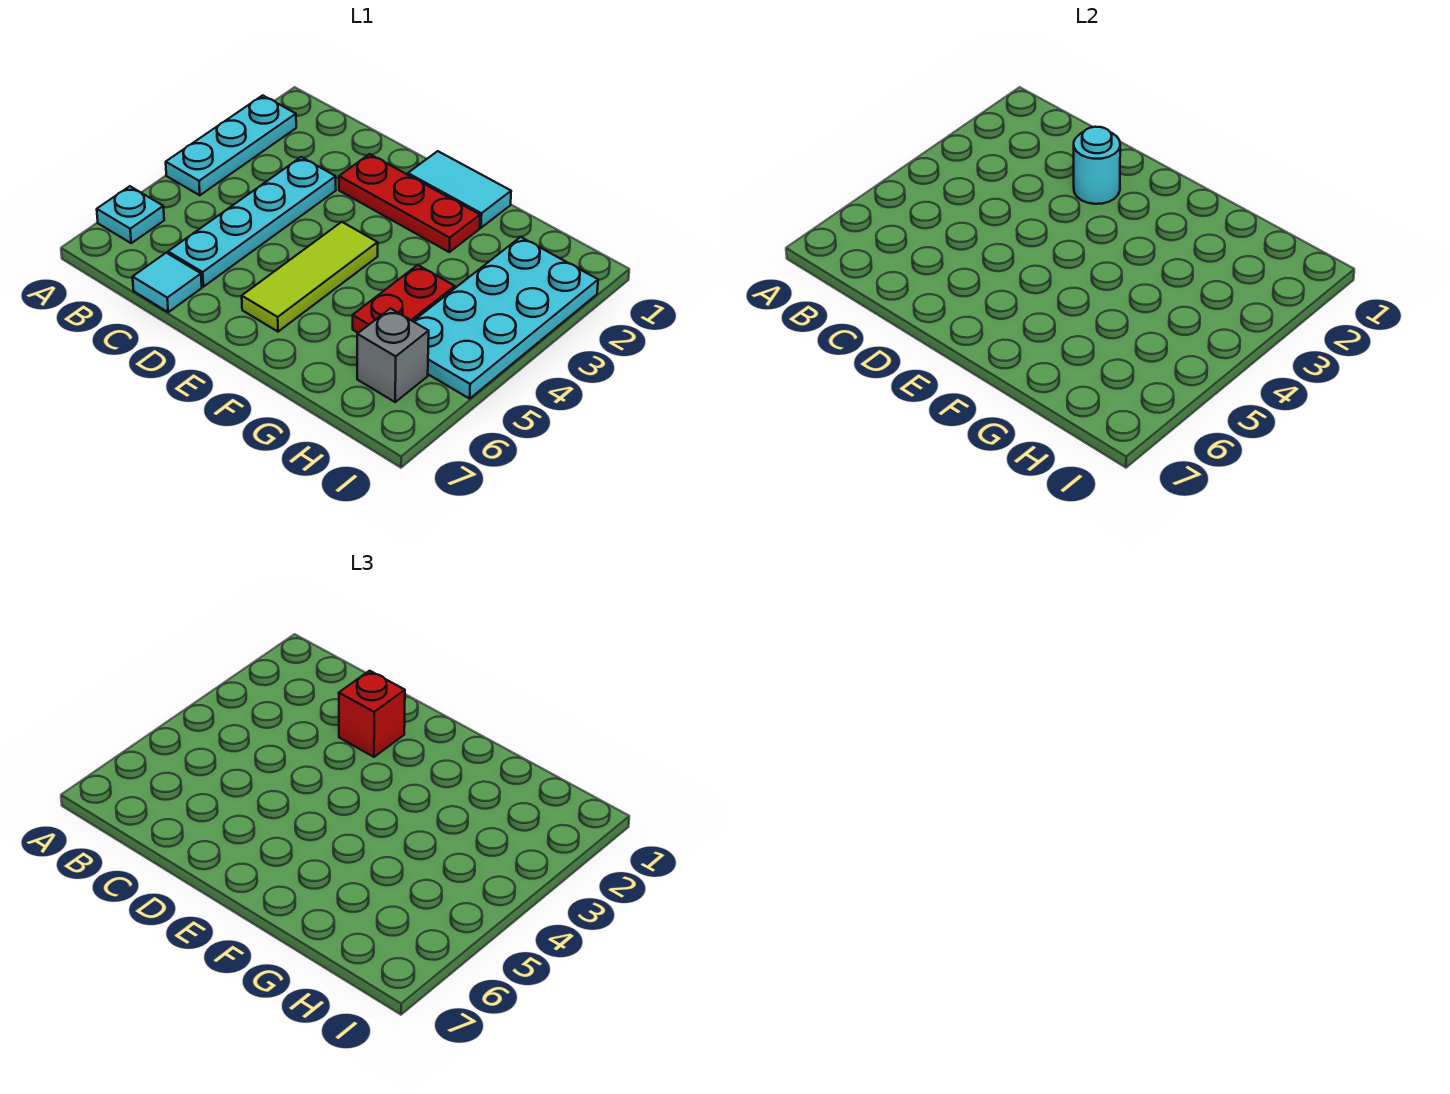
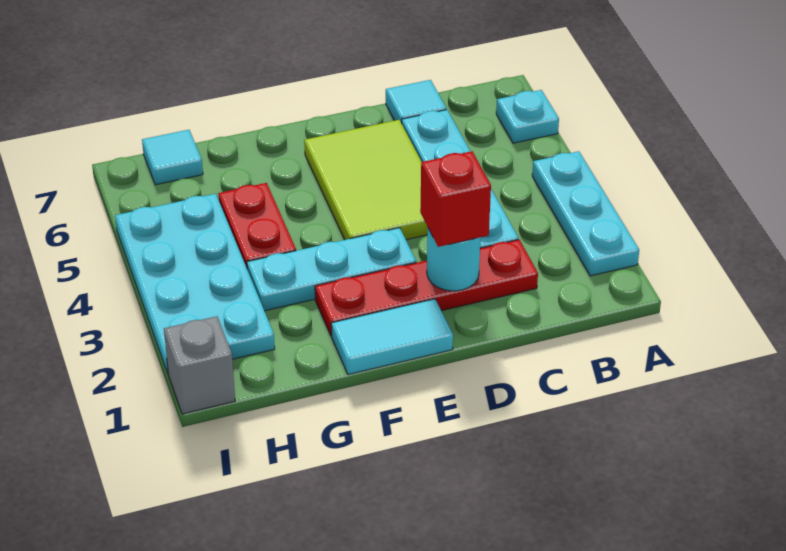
red 1x3 plate [339,154,480,252] -> red 1x4 plate [315,240,538,336]
none -> cyan 1x3 plate [247,228,416,311]
lime 1x3 tile [242,222,378,332] -> lime 2x3 tile [304,120,428,240]
grey 1x1 brick [357,308,429,402] -> grey 1x1 brick moved to [164,316,235,414]
none -> cyan 1x1 tile [142,130,203,185]

